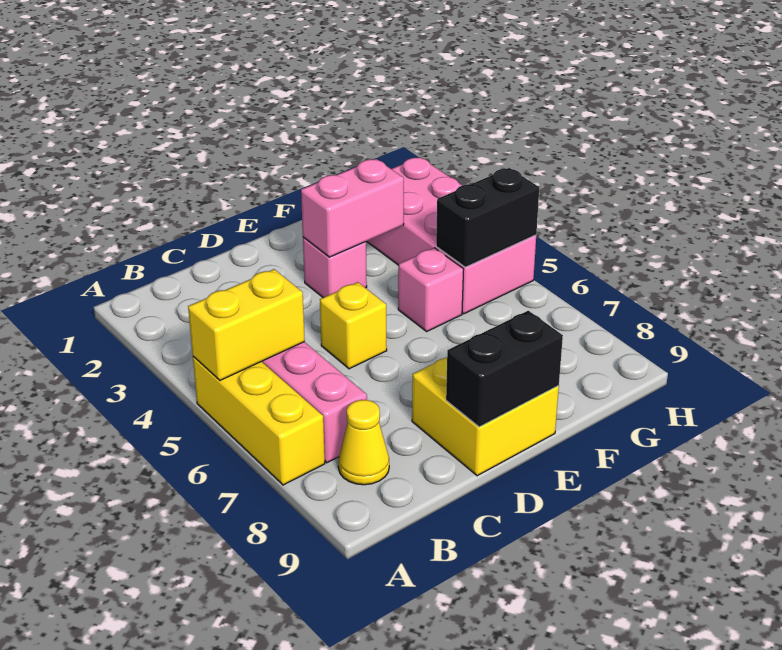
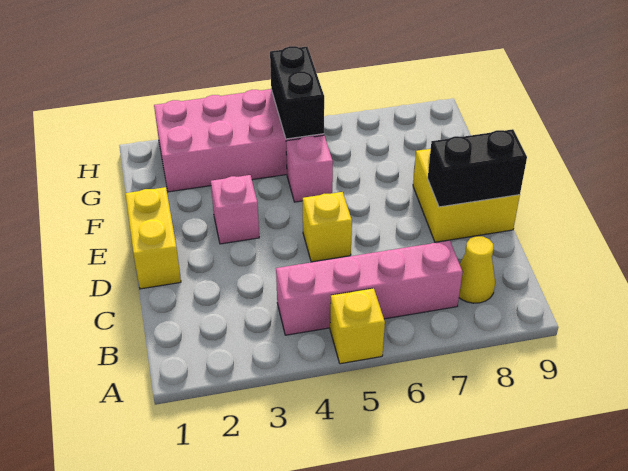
yellow 1x3 brick [193,357,325,485] -> yellow 1x1 brick [330,288,385,364]
yellow 1x2 brick [188,269,305,380] -> yellow 1x2 brick moved to [125,187,181,289]
black 1x2 brick [446,311,563,427] -> black 1x2 brick turned to [428,129,527,207]
pink 1x2 brick [301,159,404,257] -> none

